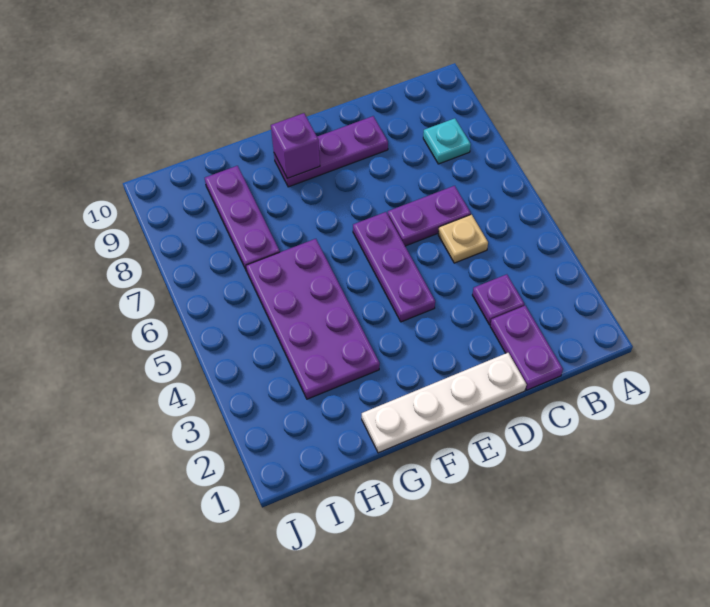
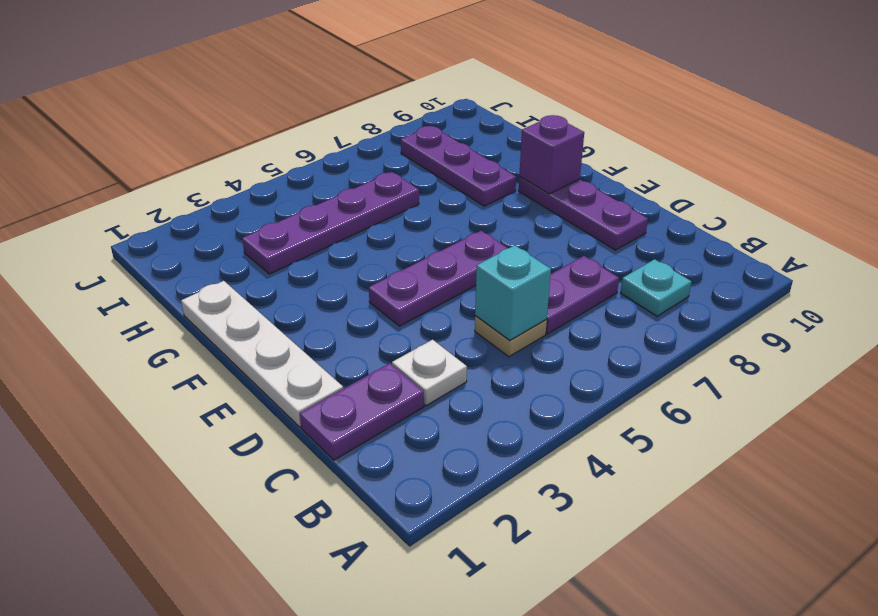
purple 1x1 plate [473,274,524,325] -> white 1x1 plate [392,340,467,406]
none -> cyan 1x1 brick [475,245,551,341]
purple 1x2 plate [388,186,471,246] -> purple 1x2 plate turned to [546,256,619,334]
purple 2x4 plate [246,239,380,399] -> purple 1x4 plate [242,172,419,274]
purple 1x3 plate [205,166,280,271] -> purple 1x3 plate turned to [401,126,516,206]

